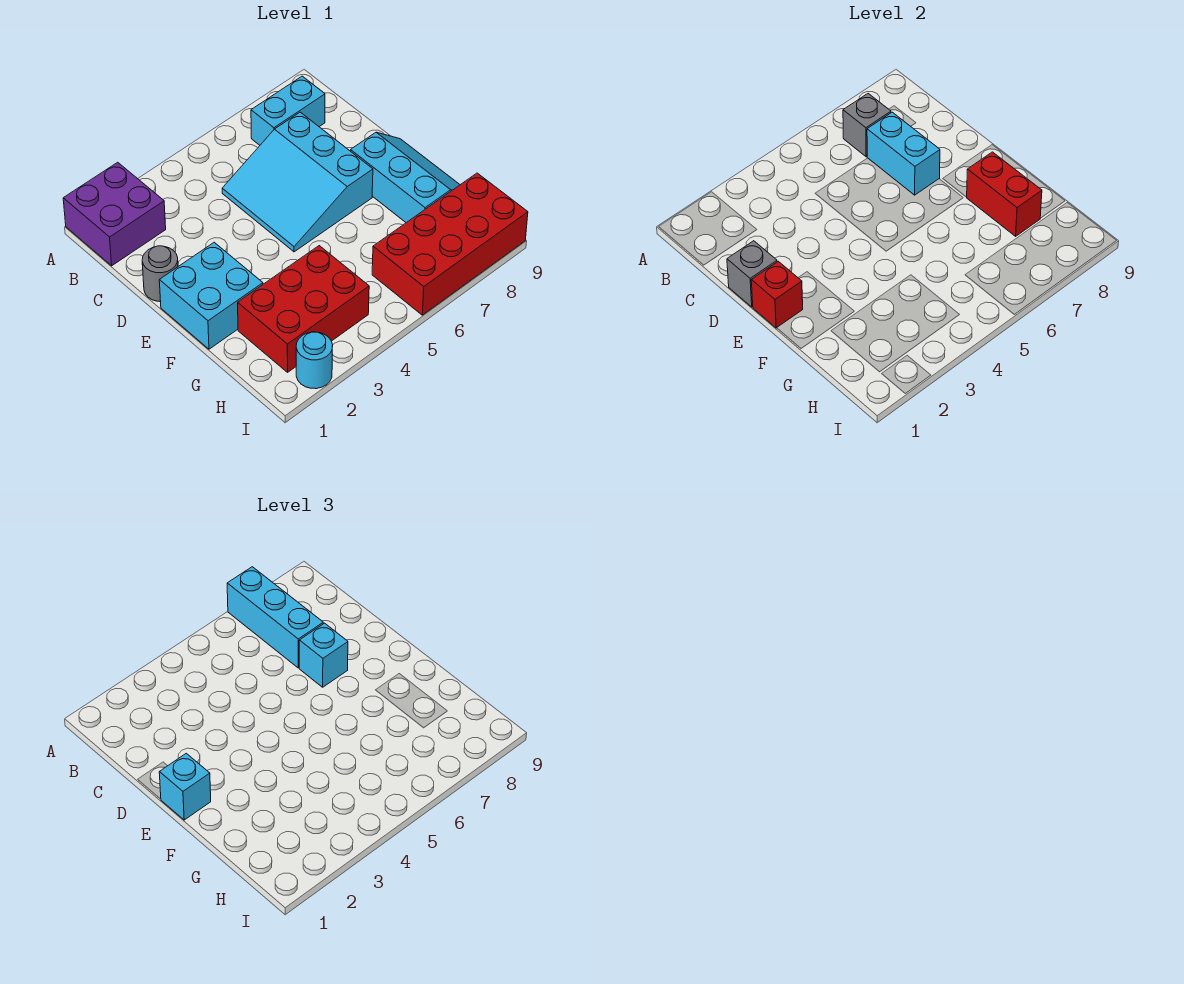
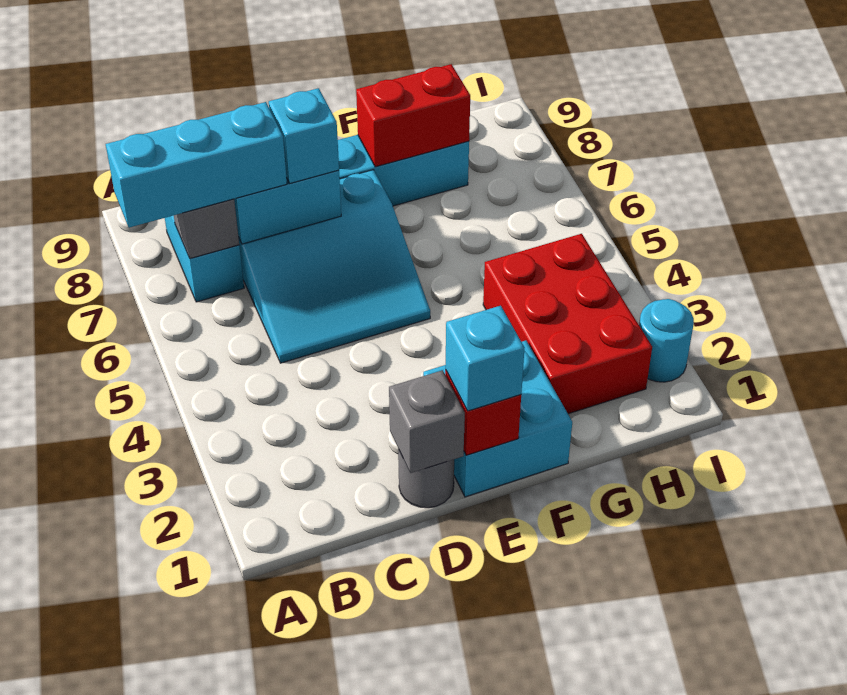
purple 2x2 brick [63,162,166,266] -> none
red 2x4 brick [372,173,528,315] -> none

